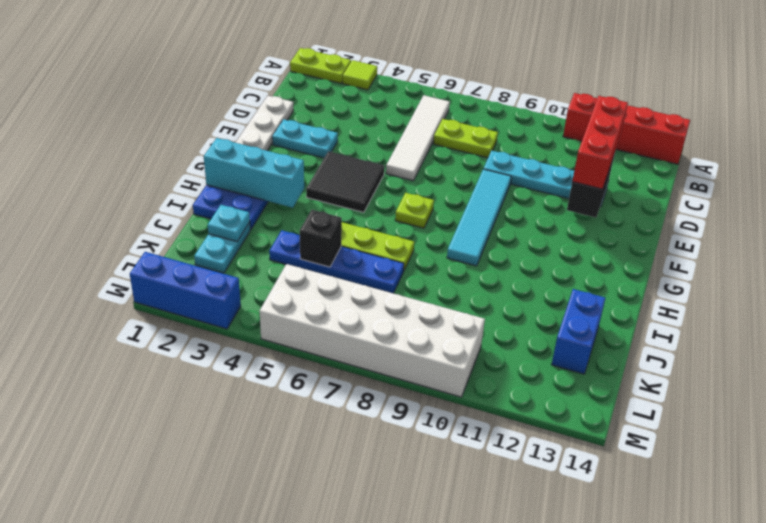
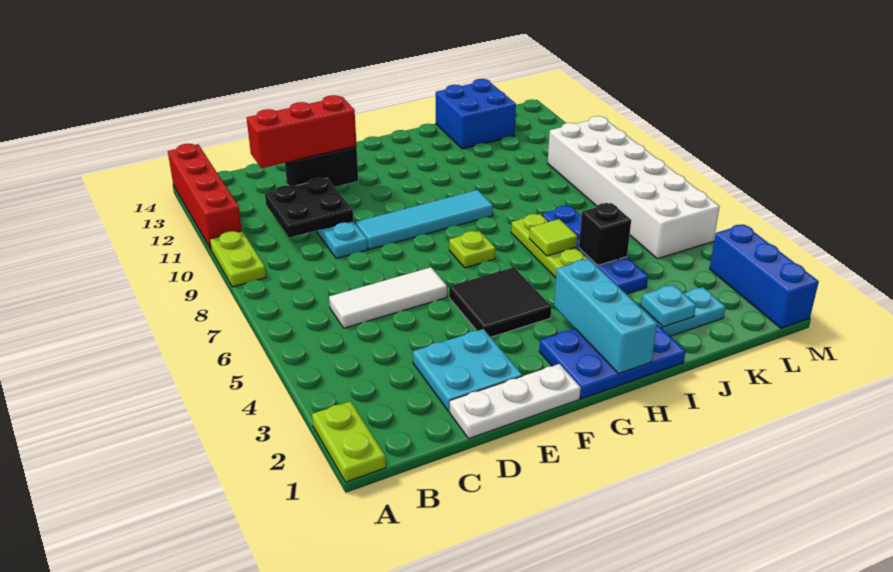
lime 1x1 tile [343,60,377,90] -> lime 1x1 tile moved to [529,219,577,256]
white 1x4 tile [386,95,450,181] -> white 1x3 tile [329,267,447,328]
lime 1x2 plate [433,119,498,158] -> lime 1x2 plate moved to [210,231,266,287]
none -> black 2x2 plate [265,178,353,238]
cyan 1x2 plate [272,119,338,158] -> cyan 2x2 plate [413,329,522,412]
blue 1x2 brick [552,289,605,374] -> blue 2x2 brick [436,79,516,149]

